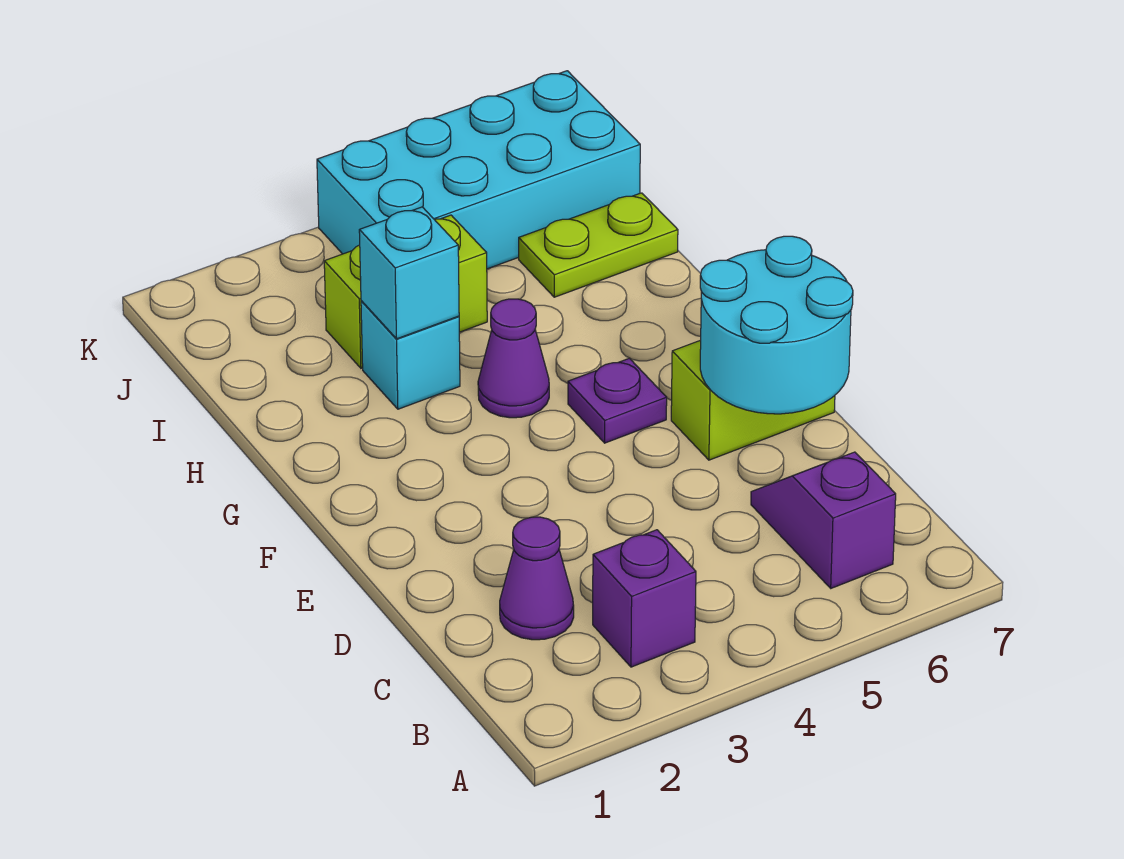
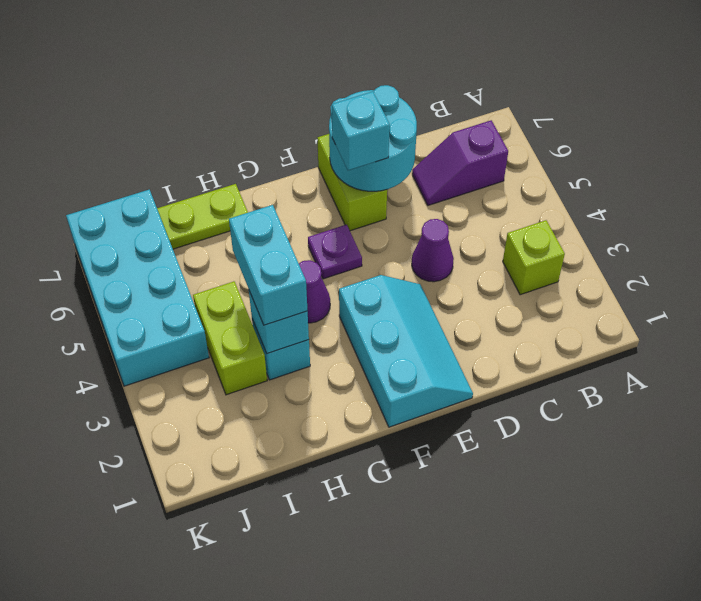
purple 1x1 brick [593,530,696,667] -> lime 1x1 brick [503,220,565,295]
purple 1x1 cone [500,517,574,640] -> purple 1x1 cone moved to [412,219,454,282]
none -> cyan 2x3 slope [339,275,473,427]
none -> cyan 1x1 brick [332,92,390,170]
none -> cyan 1x2 brick [229,205,308,325]
lime 1x2 plate [519,193,678,297] -> lime 1x2 plate turned to [157,184,248,249]

